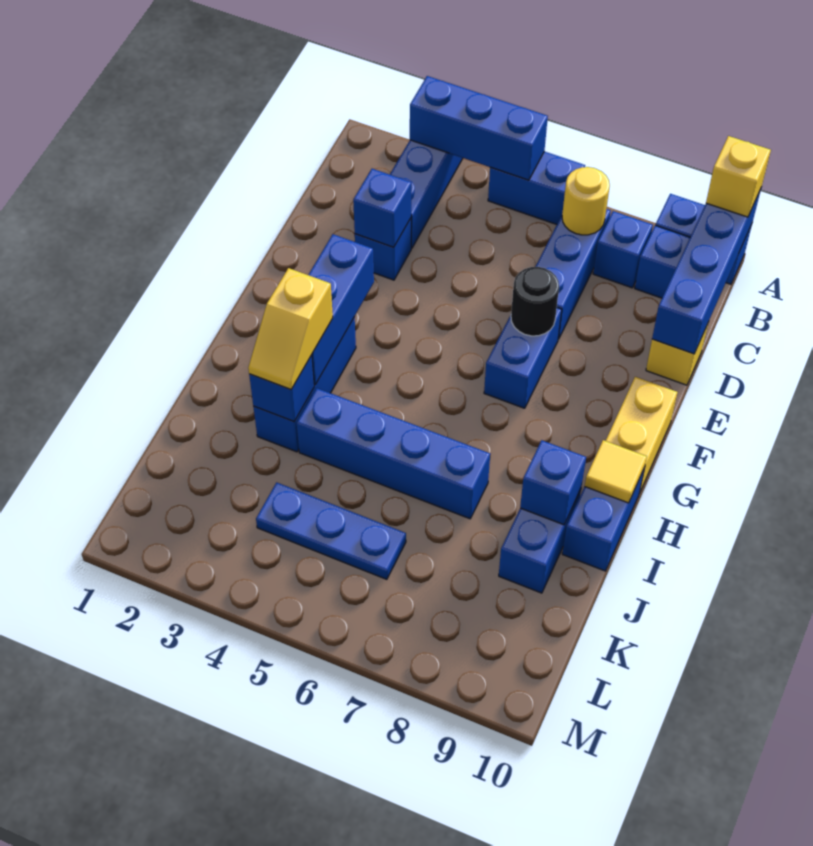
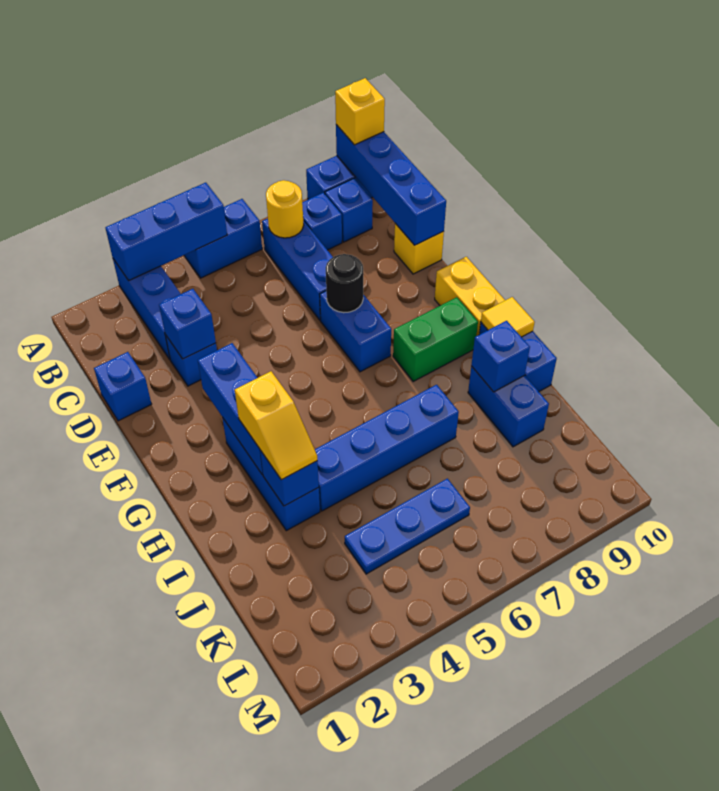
none -> blue 1x1 brick [94,352,151,421]
none -> green 1x2 brick [393,297,478,381]

